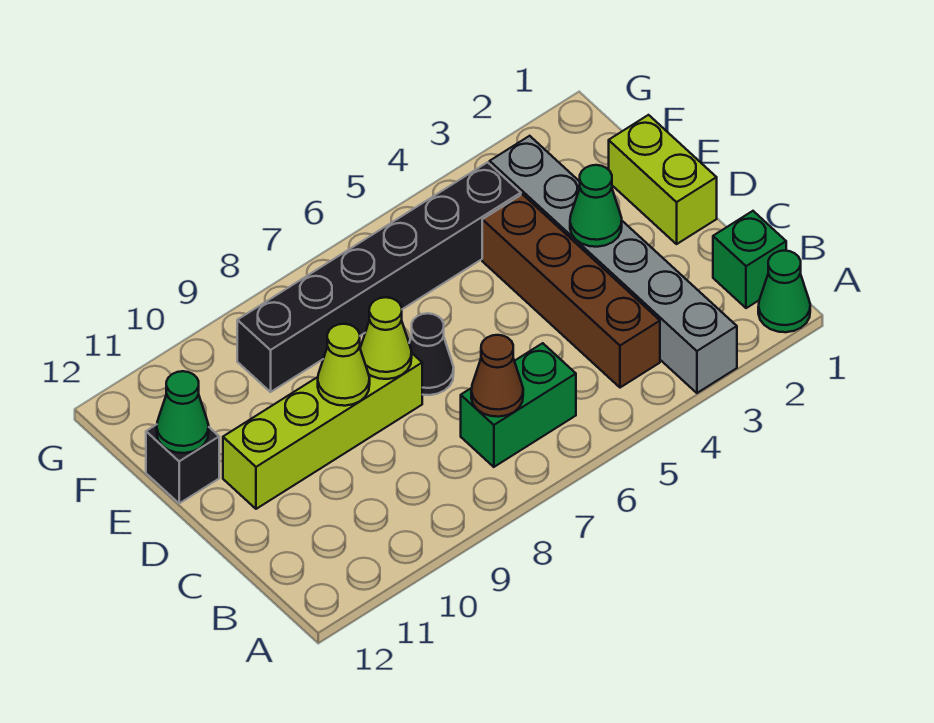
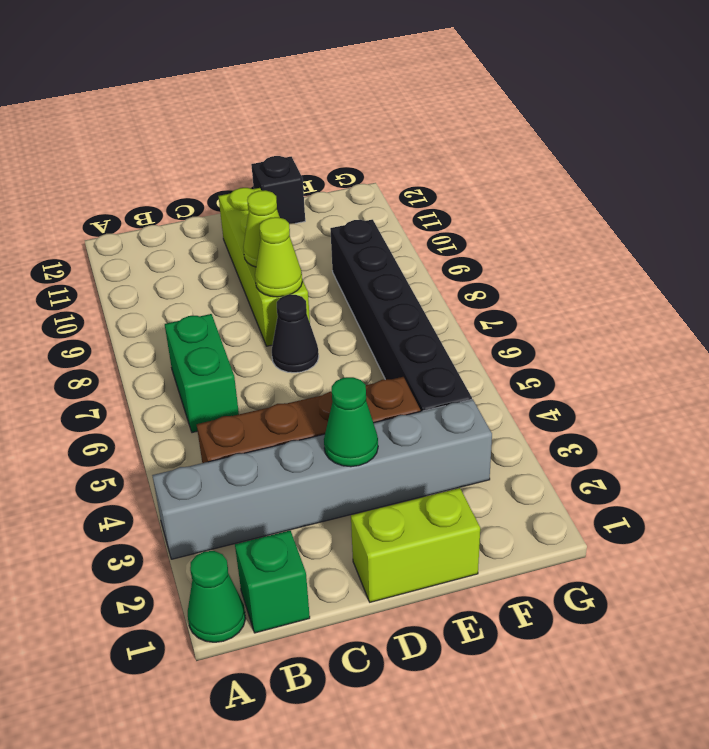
brown 1x1 cone [471,335,523,417] -> none
green 1x1 cone [157,371,209,453] -> none

